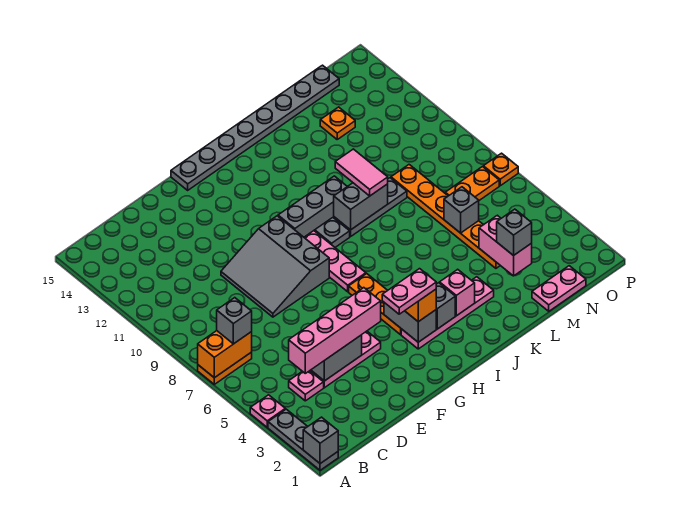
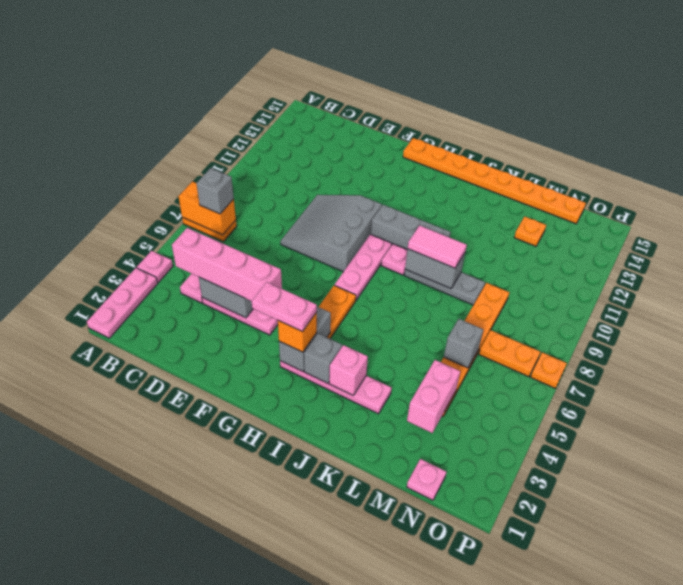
grey 1x3 plate [268,409,338,470] -> pink 1x3 plate [87,268,158,338]
grey 1x1 brick [303,417,338,464] -> none
grey 1x8 plate [171,65,339,190] -> orange 1x8 plate [403,138,586,224]
grey 1x1 plate [315,218,350,247] -> pink 1x1 plate [381,244,407,275]
pink 1x2 tile [335,149,388,196] -> pink 1x2 tile turned to [408,225,467,268]
pink 1x2 plate [532,266,586,311] -> pink 1x1 plate [407,459,446,500]
grey 1x1 brick [497,209,532,256] -> none

